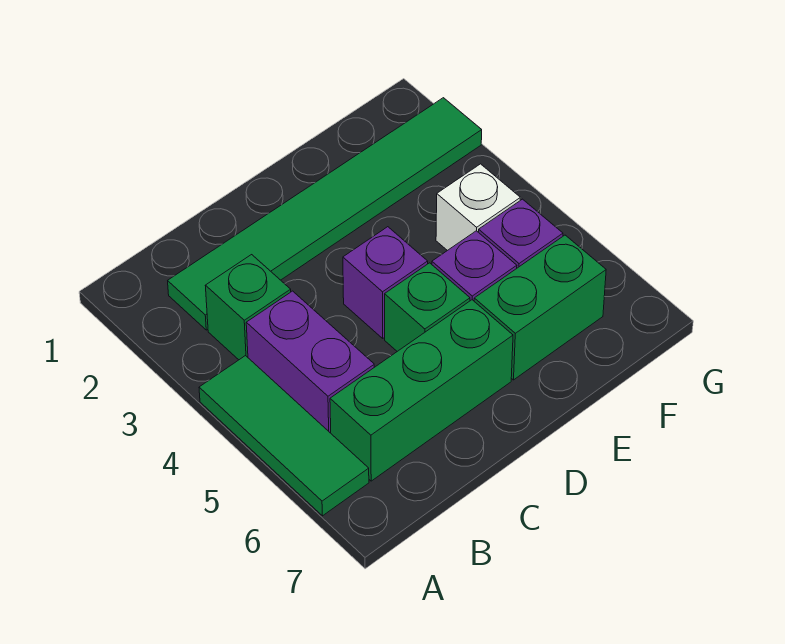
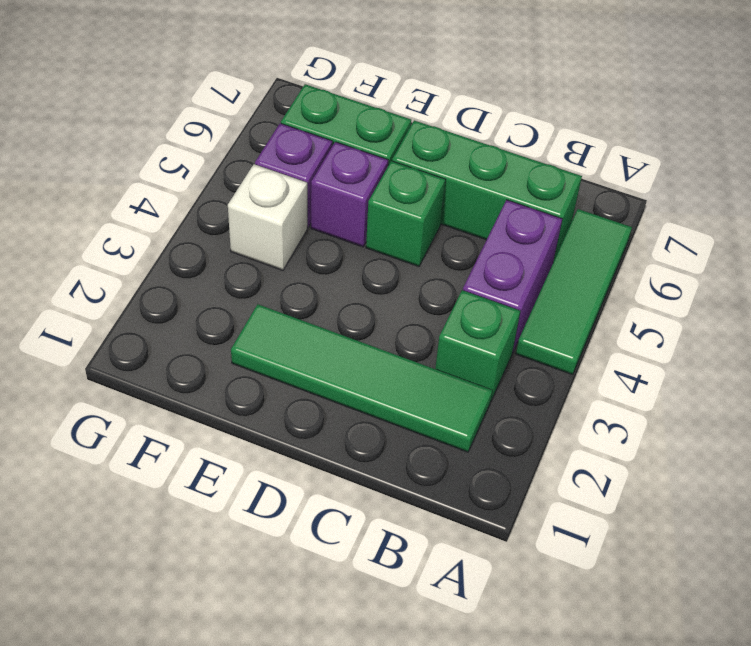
green 1x6 tile [168,98,482,330] -> green 1x4 tile [231,304,492,452]
purple 1x1 brick [343,227,428,338] -> none

